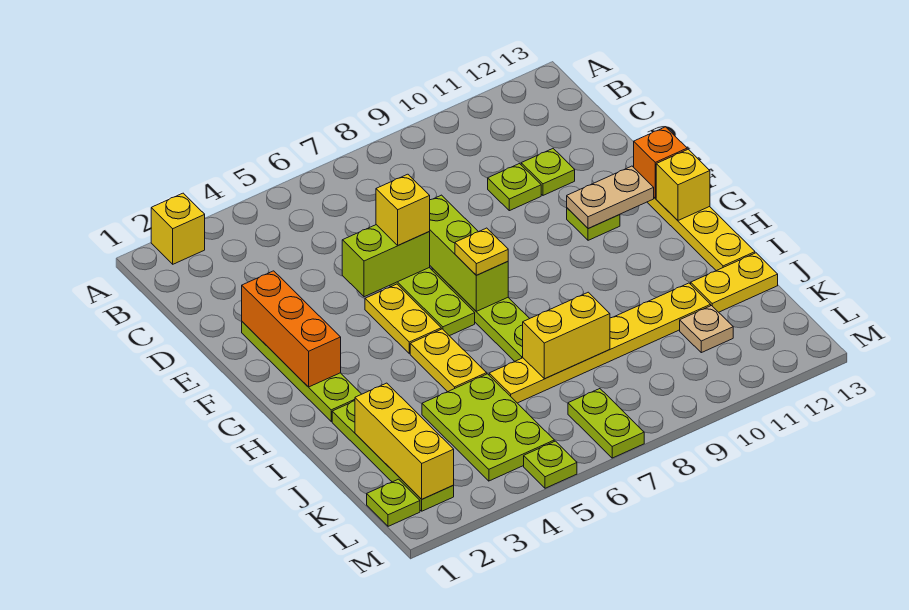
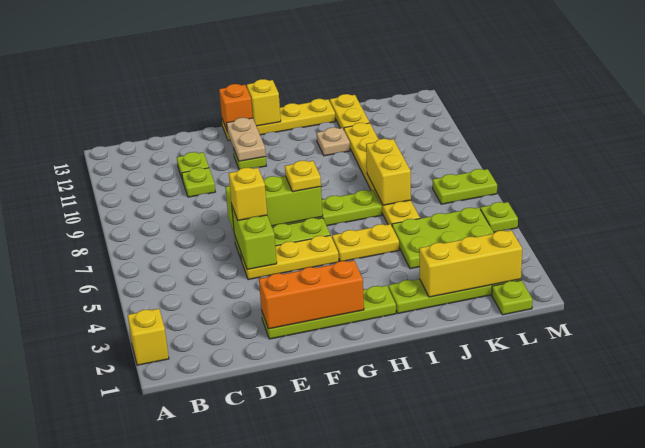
yellow 1x2 plate [365,284,441,354] -> yellow 1x3 plate [241,235,339,280]
tan 1x1 plate [680,306,733,353] -> tan 1x1 plate moved to [317,127,350,156]

